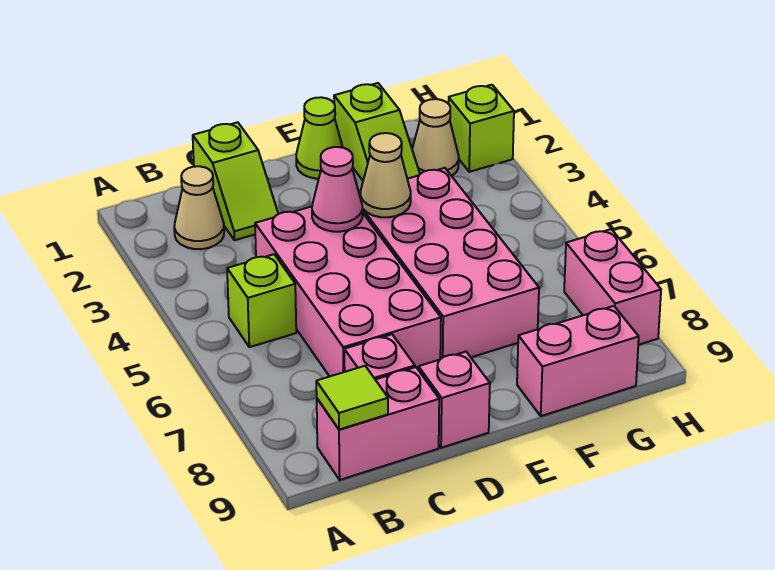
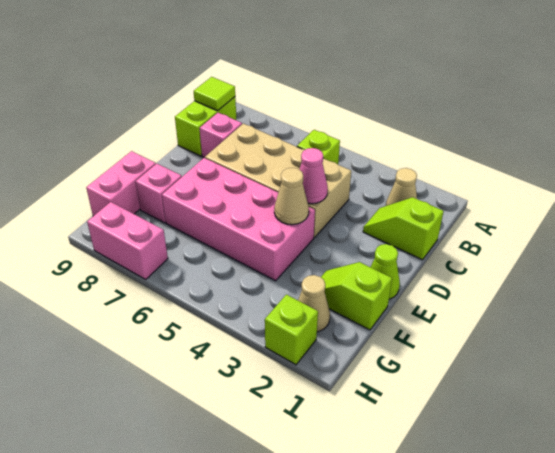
pink 1x2 brick [317,367,439,480] -> lime 1x2 brick [175,97,236,156]
pink 2x4 brick [255,207,441,377] -> tan 2x4 brick [205,124,351,238]
pink 1x1 brick [418,352,490,448] -> pink 1x1 brick moved to [136,164,182,223]

